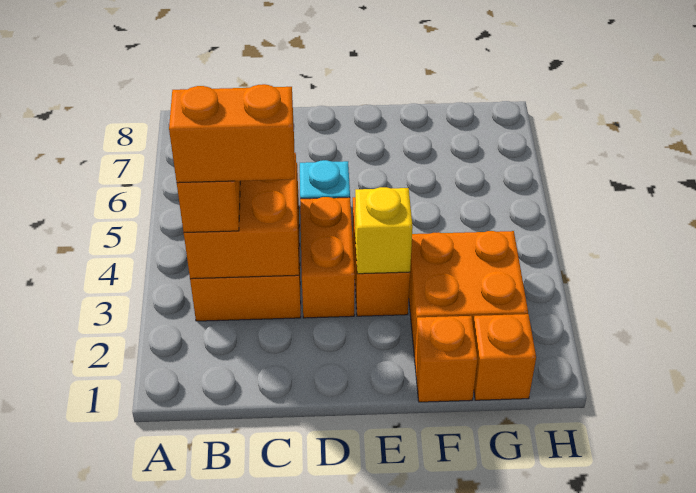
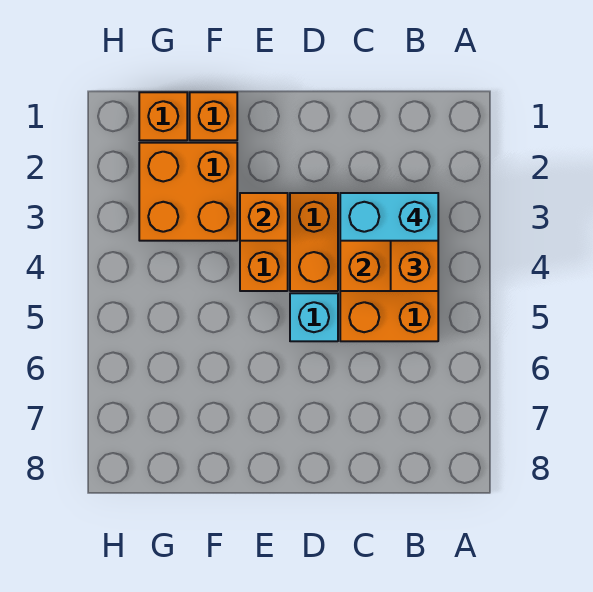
orange 1x2 brick [169,84,295,183] -> cyan 1x2 brick [340,193,438,241]
yellow 1x1 brick [355,187,413,274] -> orange 1x1 brick [240,193,288,241]

